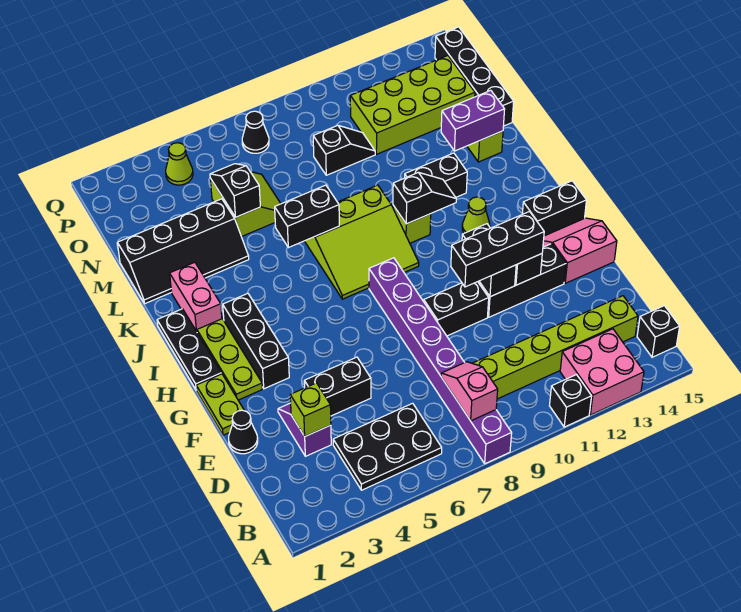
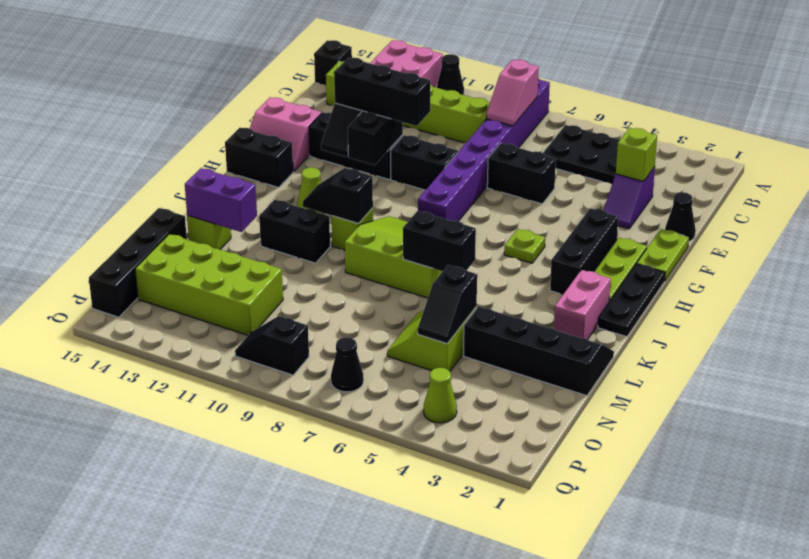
black 1x1 brick [550,375,592,427] -> black 1x1 cone [436,54,464,95]
black 1x2 brick [304,357,371,416] -> black 1x2 brick moved to [487,143,556,204]
none -> lime 1x1 plate [504,229,545,263]
black 1x2 slope [313,125,375,175] -> black 1x2 slope moved to [235,316,309,375]

